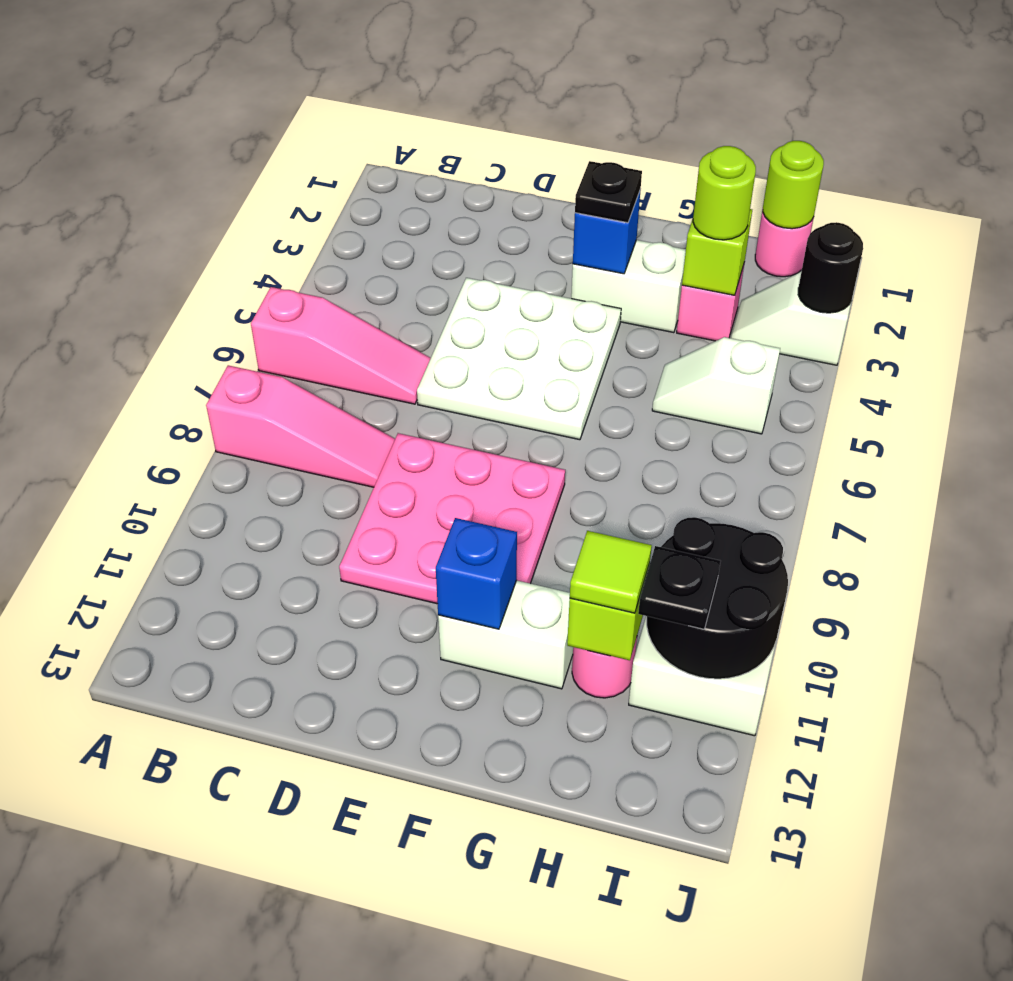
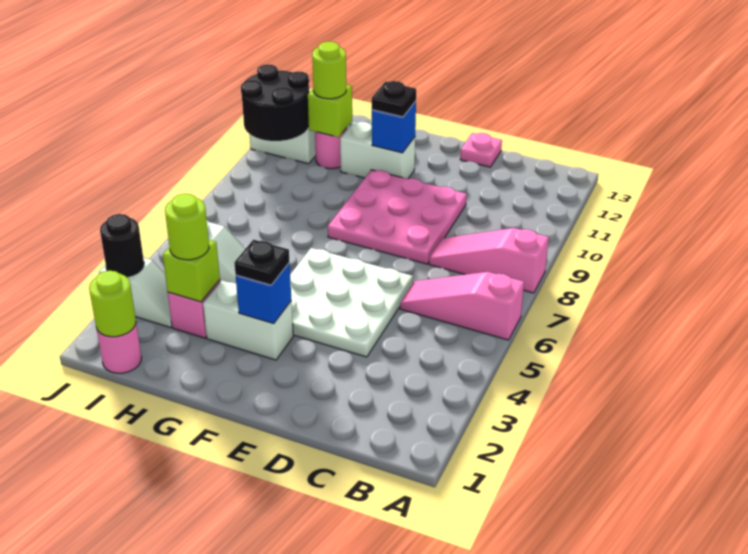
none -> pink 1x1 plate [460,133,502,167]
lime 1x1 tile [570,531,652,613] -> lime 1x1 round brick [312,42,346,99]
black 1x1 plate [638,546,720,629] -> black 1x1 plate moved to [372,81,416,117]

